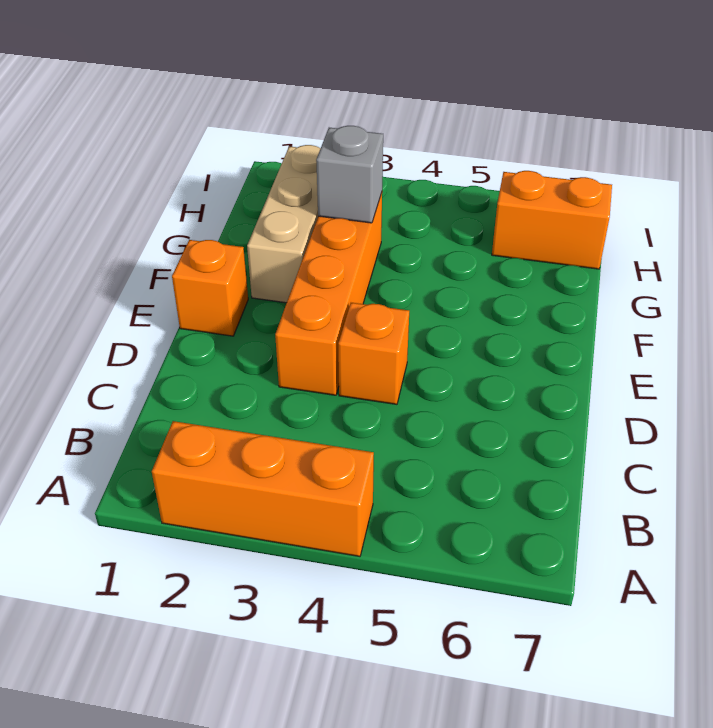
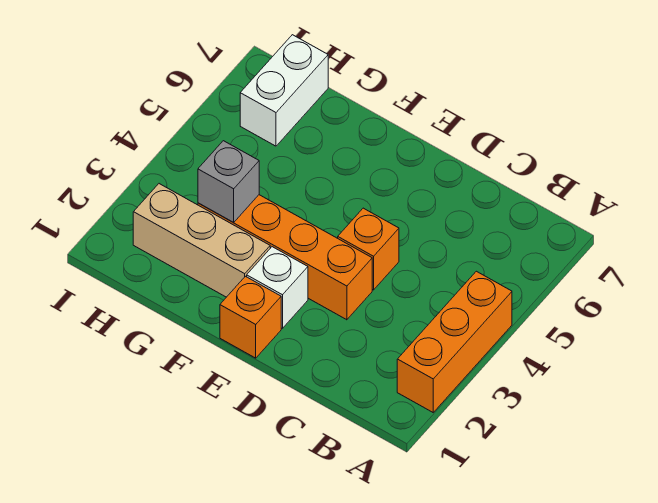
none -> white 1x1 brick [247,247,308,328]
orange 1x2 brick [492,171,612,269] -> white 1x2 brick [240,35,328,146]

